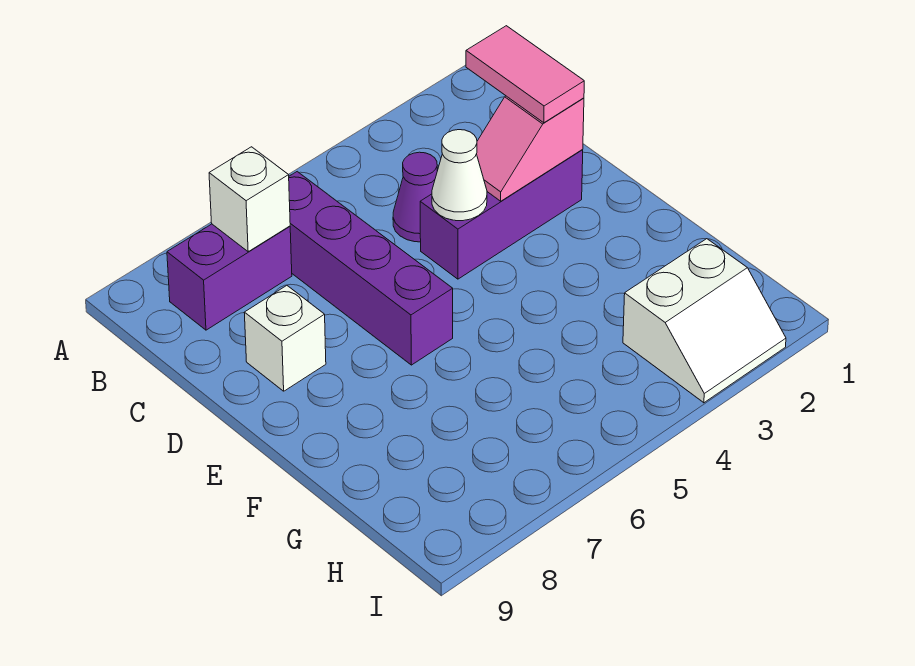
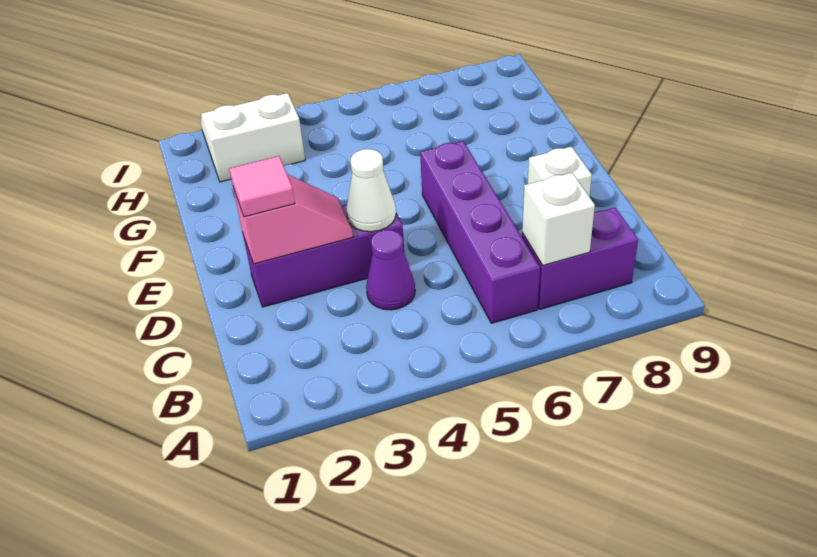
pink 1x2 tile [466,26,584,123] -> pink 1x1 tile [229,156,295,217]

